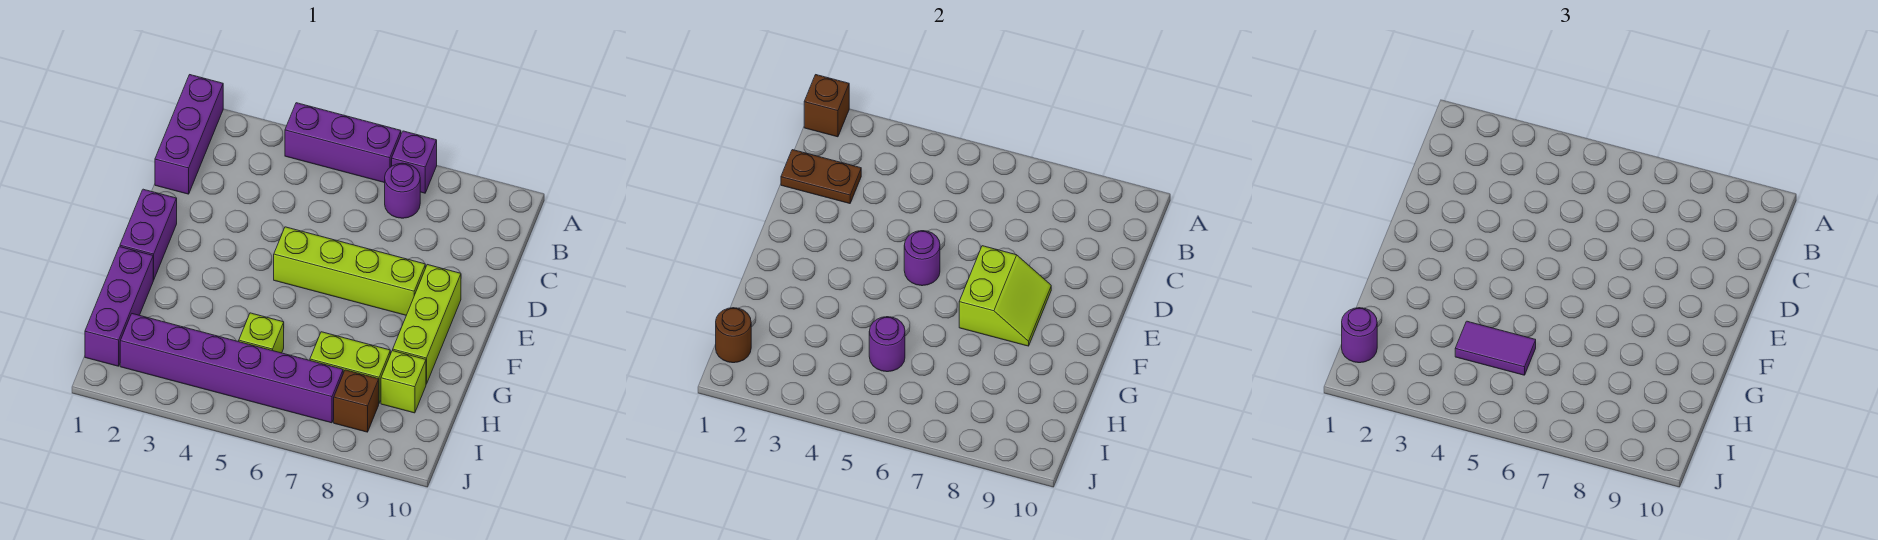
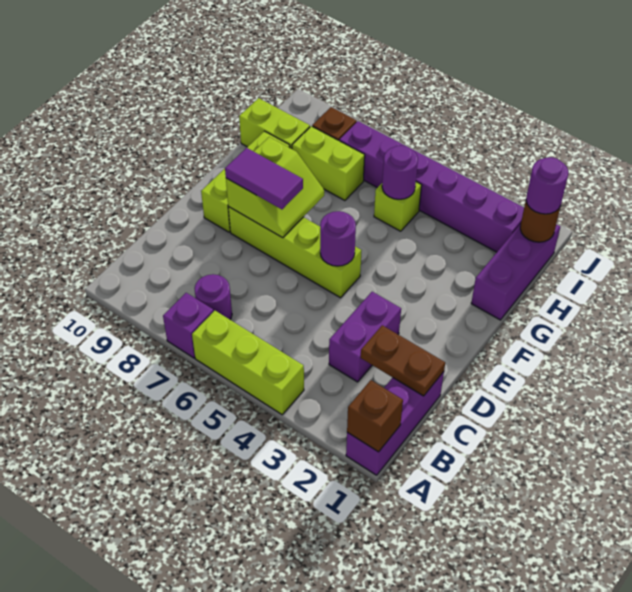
purple 1x3 brick [285,103,401,183] -> lime 1x3 brick [192,311,304,415]
purple 1x2 brick [120,189,177,280] -> purple 1x2 brick moved to [329,292,401,382]
lime 2x2 slope [959,246,1051,346] -> lime 2x2 slope turned to [226,137,324,238]
purple 1x2 tile [1455,321,1536,375] -> purple 1x2 tile moved to [225,148,303,209]
lime 1x1 brick [381,351,426,413] -> lime 1x2 brick [239,98,310,149]

